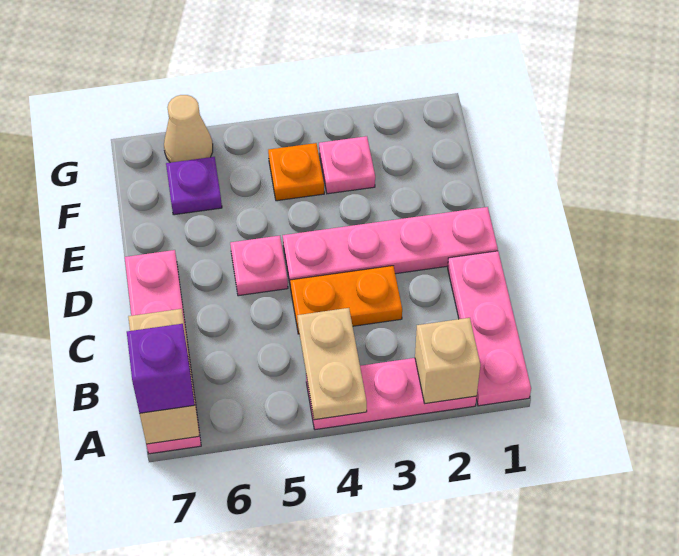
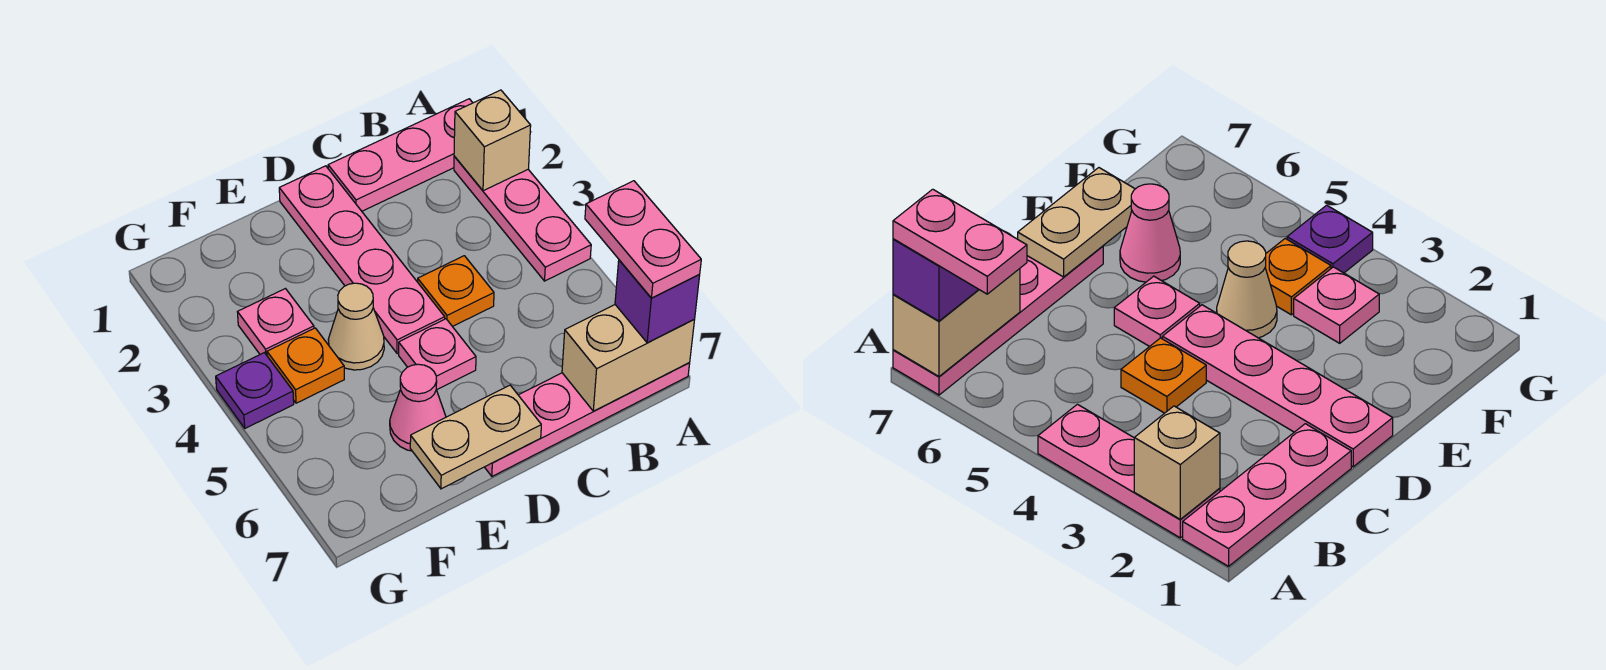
tan 1x2 plate [297,308,367,420] -> tan 1x2 plate moved to [410,385,541,489]
none -> pink 1x2 plate [585,181,701,298]
orange 1x2 plate [290,266,402,334] -> orange 1x1 plate [418,256,494,327]
none -> pink 1x1 cone [390,364,446,451]
purple 1x1 plate [166,157,222,215] -> purple 1x1 plate moved to [216,353,294,428]
tan 1x1 cone [164,95,213,163] -> tan 1x1 cone moved to [328,283,384,370]

